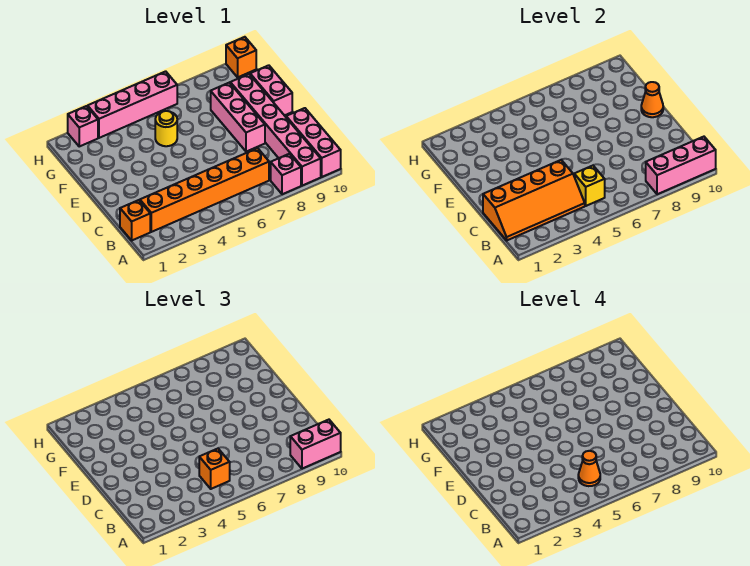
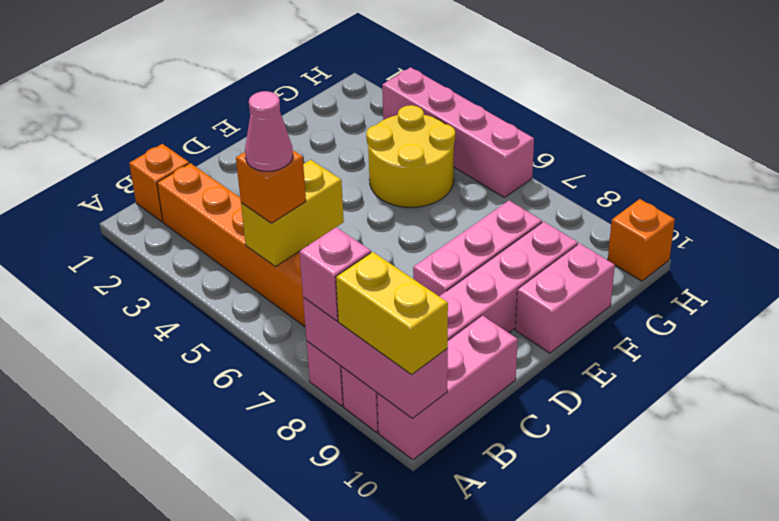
pink 1x2 brick [290,420,341,469] -> yellow 1x2 brick [336,252,448,375]
orange 2x4 slope [483,160,585,240] -> none
yellow 1x1 brick [574,166,605,206] -> yellow 1x2 brick [241,160,344,267]
orange 1x1 cone [578,451,600,486] -> pink 1x1 cone [245,91,293,171]
orange 1x1 cone [641,82,663,117] -> none
yellow 1x1 round brick [155,111,177,146] -> yellow 2x2 round brick [366,105,455,207]
pink 1x1 brick [68,106,98,146] -> pink 1x1 brick moved to [299,227,371,321]

